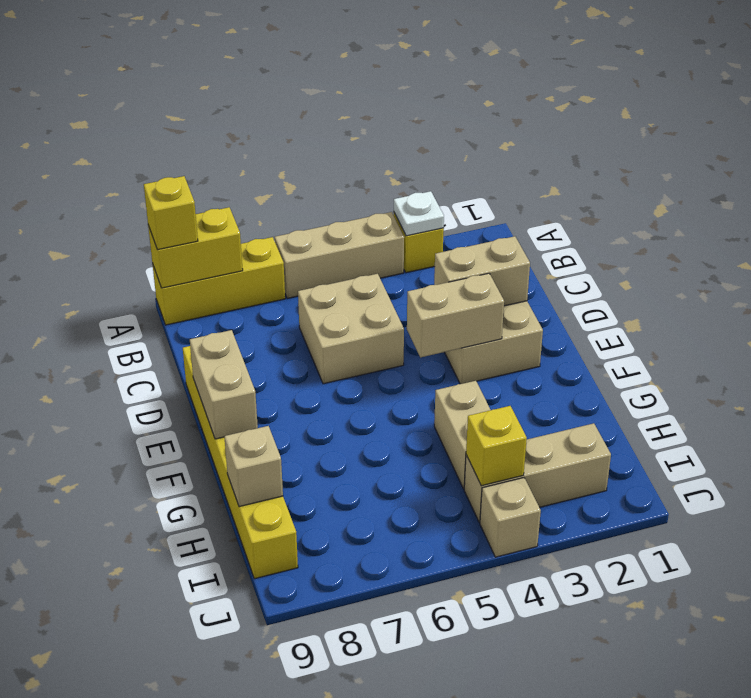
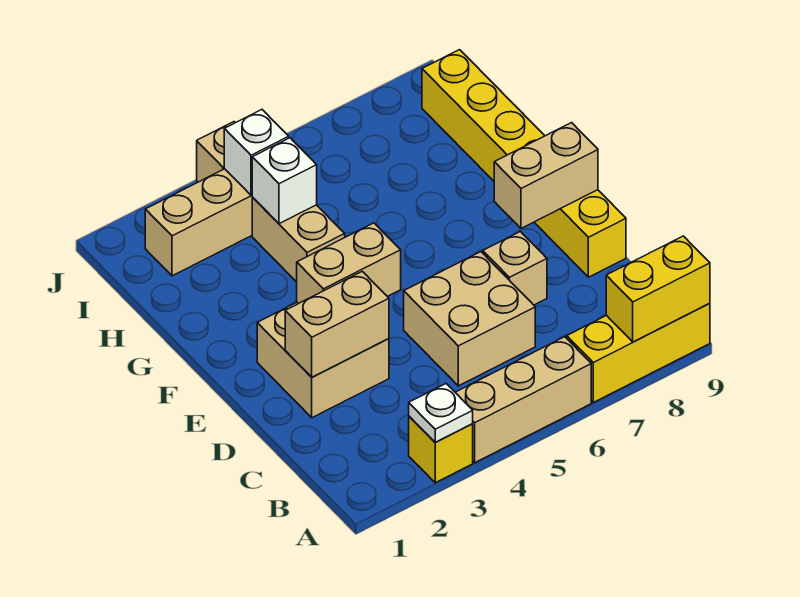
yellow 1x1 brick [144,176,198,250] -> none
tan 1x2 brick [190,330,258,439] -> tan 1x2 brick turned to [494,123,598,228]
none -> white 1x1 brick [252,138,317,224]
tan 1x1 brick [224,426,283,507] -> tan 1x1 brick moved to [483,232,547,305]
yellow 1x1 brick [466,406,527,486] -> white 1x1 brick [224,110,289,195]

